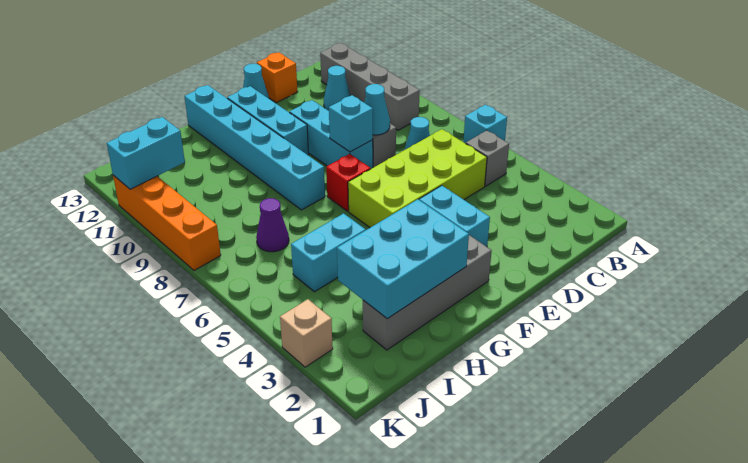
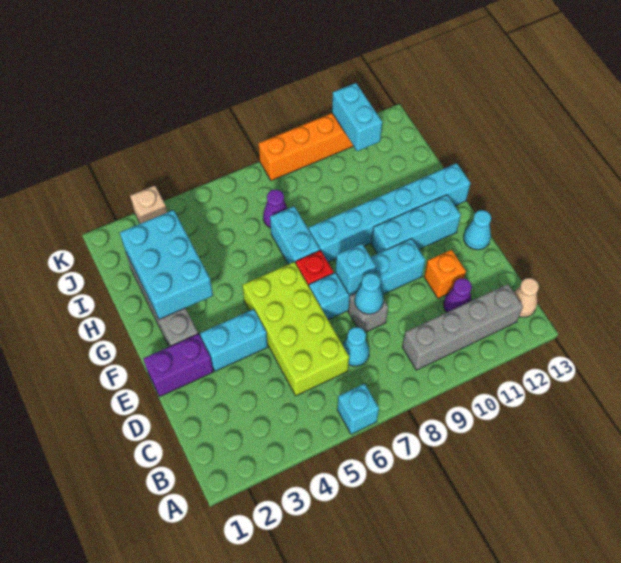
grey 1x1 brick [466,130,509,186] -> none
none -> tan 1x1 cone [514,278,539,317]
cyan 1x1 cone [324,66,350,111] -> purple 1x1 cone [444,278,472,312]
orange 1x1 brick [257,52,298,103] -> orange 1x1 brick moved to [424,250,466,298]
none -> purple 1x2 brick [143,334,213,397]
cyan 1x3 brick [289,100,373,169] -> cyan 1x4 brick [309,239,425,320]
cyan 1x2 brick [291,213,365,292] -> cyan 1x2 brick moved to [270,206,320,264]

